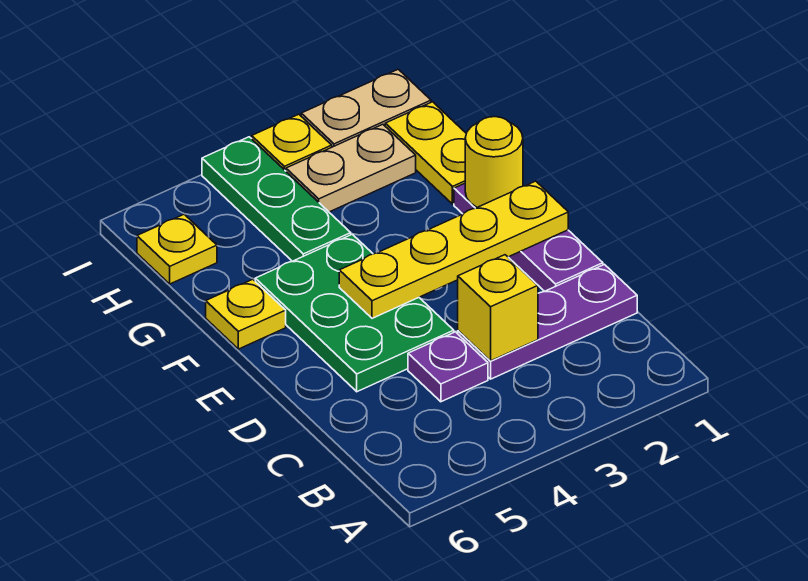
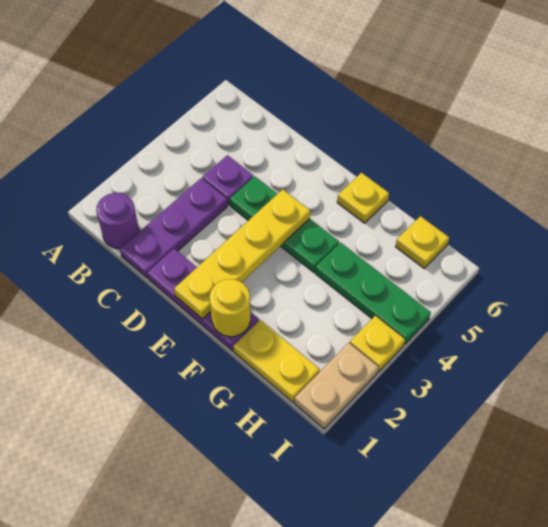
none -> purple 1x1 round brick [96,193,139,249]
yellow 1x1 brick [458,255,538,361] -> none
green 2x3 plate [255,234,454,392] -> green 1x3 plate [230,176,339,272]
tan 1x2 plate [286,124,416,212] -> none

